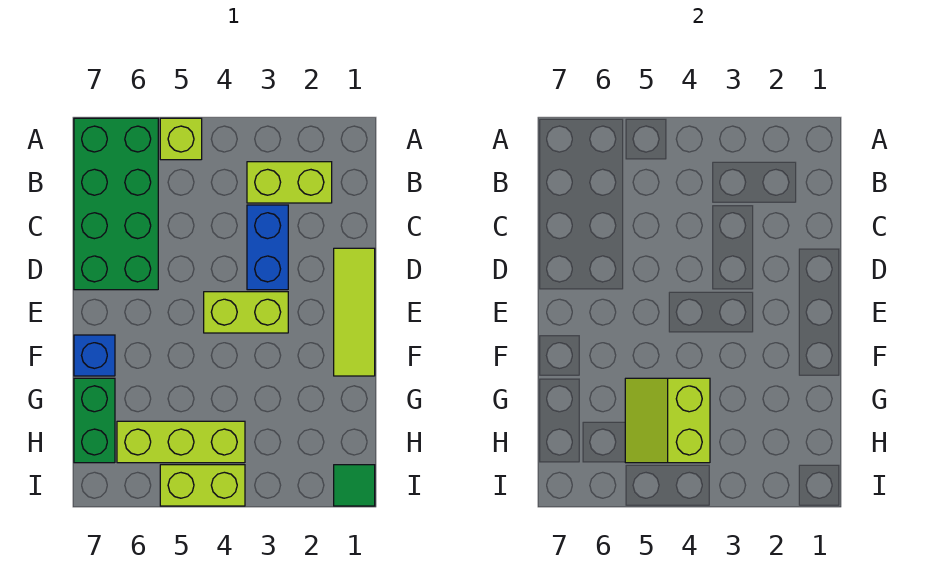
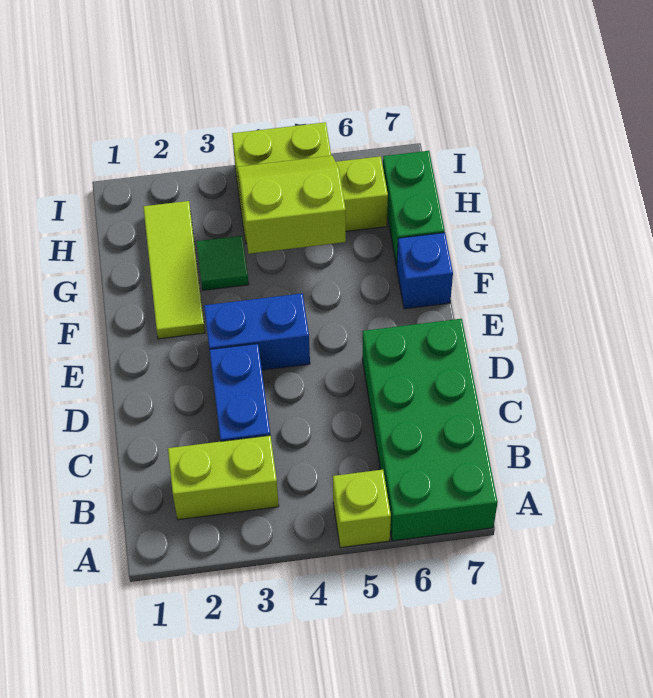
lime 1x3 tile [334,248,375,376] -> lime 1x3 tile moved to [143,201,205,339]
lime 1x2 brick [204,292,288,333] -> blue 1x2 brick [204,293,310,370]
lime 2x2 slope [625,378,710,463] -> lime 2x2 slope turned to [237,156,346,254]
green 1x1 tile [334,465,375,506] -> green 1x1 tile moved to [196,236,249,290]

